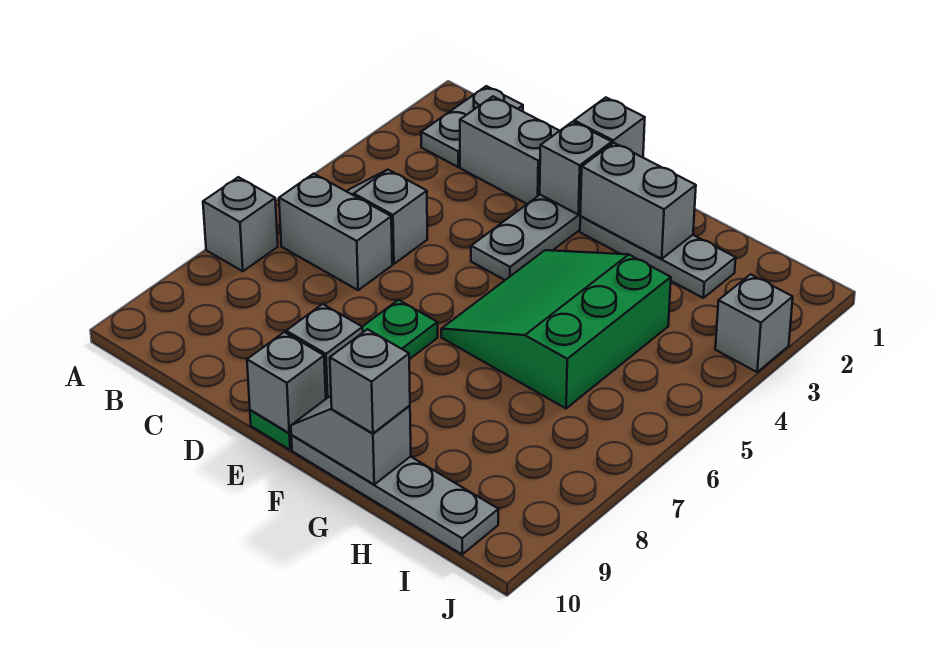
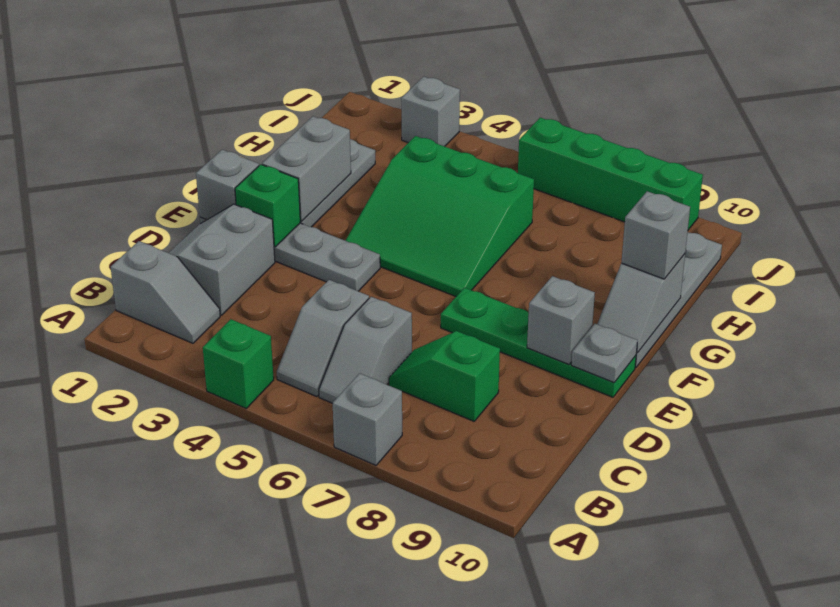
none -> green 1x1 brick [203,319,274,408]
grey 1x2 plate [421,86,523,167] -> grey 1x2 slope [111,241,220,343]
grey 1x2 brick [279,174,392,290] -> grey 1x2 slope [319,297,412,403]
none -> green 1x2 slope [389,331,500,421]
grey 1x1 brick [540,122,612,215] -> green 1x1 brick [235,165,300,247]
grey 1x1 brick [247,332,326,433] -> grey 1x1 plate [571,324,638,382]
none -> green 1x4 brick [518,118,703,230]

